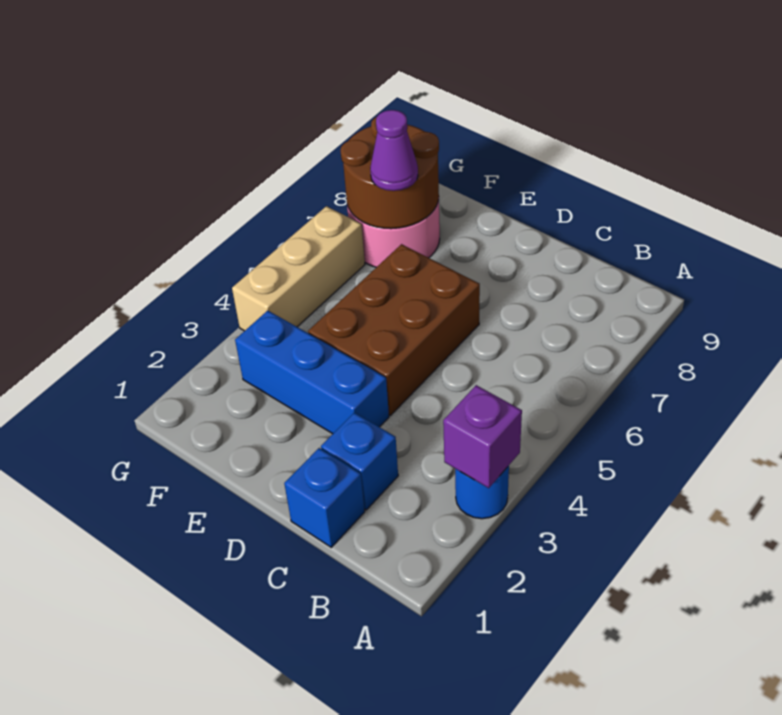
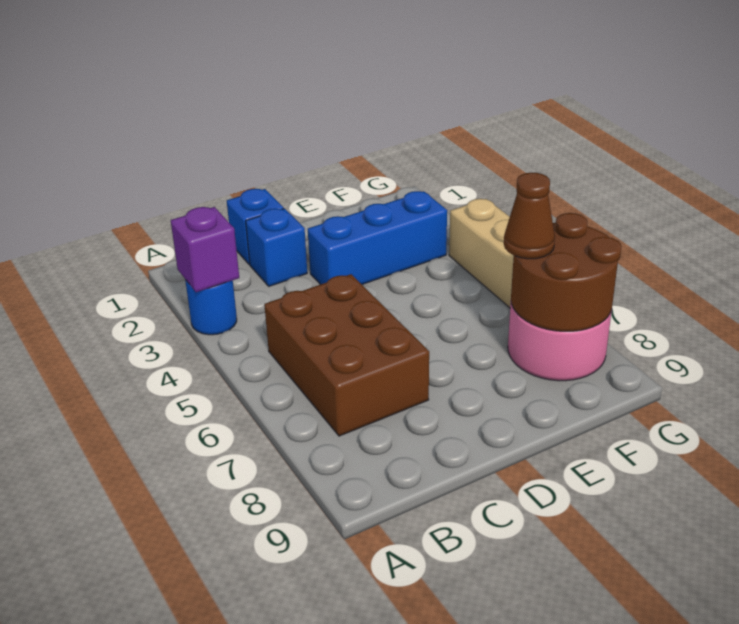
brown 2x3 brick [308,244,480,415] -> brown 2x3 brick moved to [264,274,429,436]
purple 1x1 cone [370,110,418,191] -> brown 1x1 cone [504,173,555,259]

